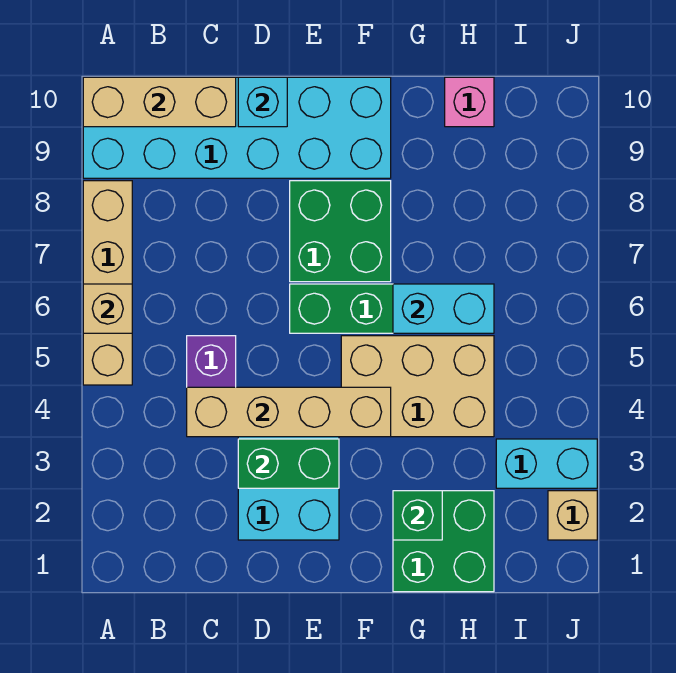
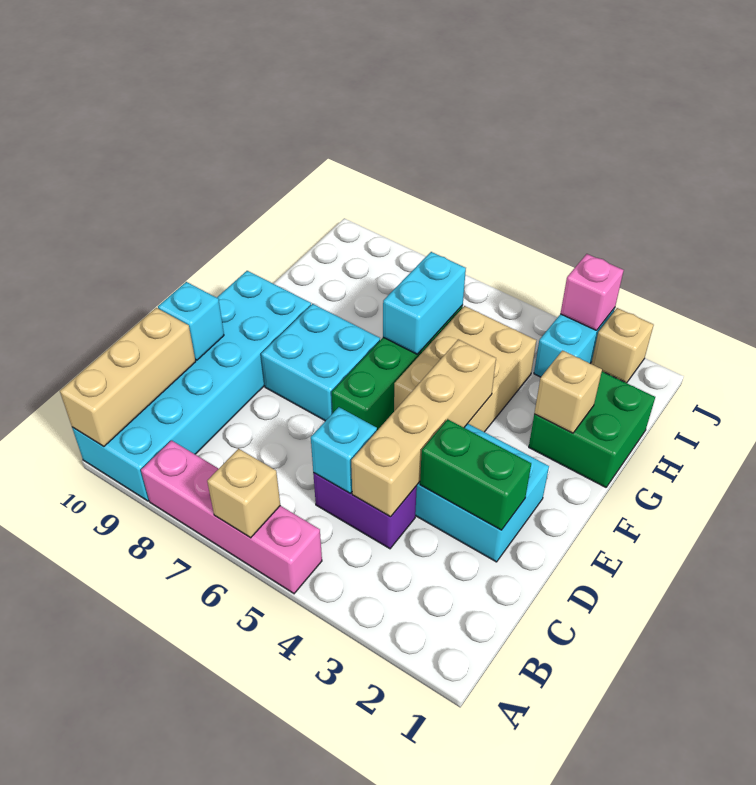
tan 1x4 brick [83,181,132,385] -> pink 1x4 brick [141,440,322,594]
none -> cyan 1x1 brick [311,407,377,493]
green 1x2 brick [238,439,339,488] -> green 1x2 brick turned to [420,419,531,530]
green 2x2 brick [290,181,391,282] -> cyan 2x2 brick [261,304,380,421]
green 1x1 brick [393,491,442,540] -> tan 1x1 brick [534,351,602,433]
pink 1x1 brick [445,77,494,127] -> pink 1x1 brick moved to [560,254,624,330]

